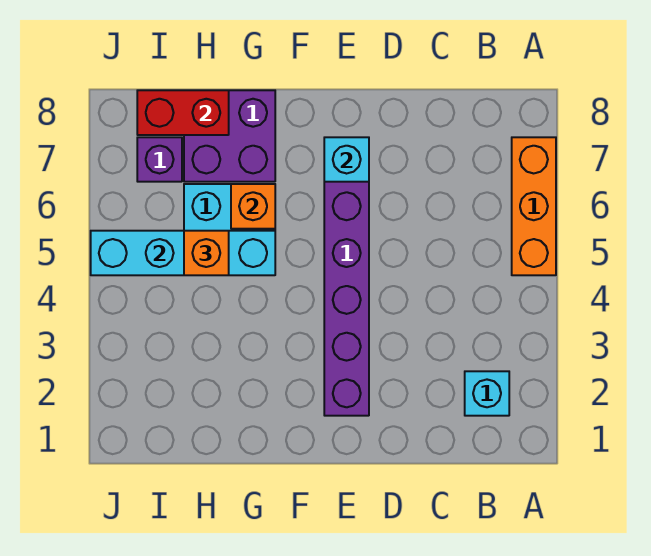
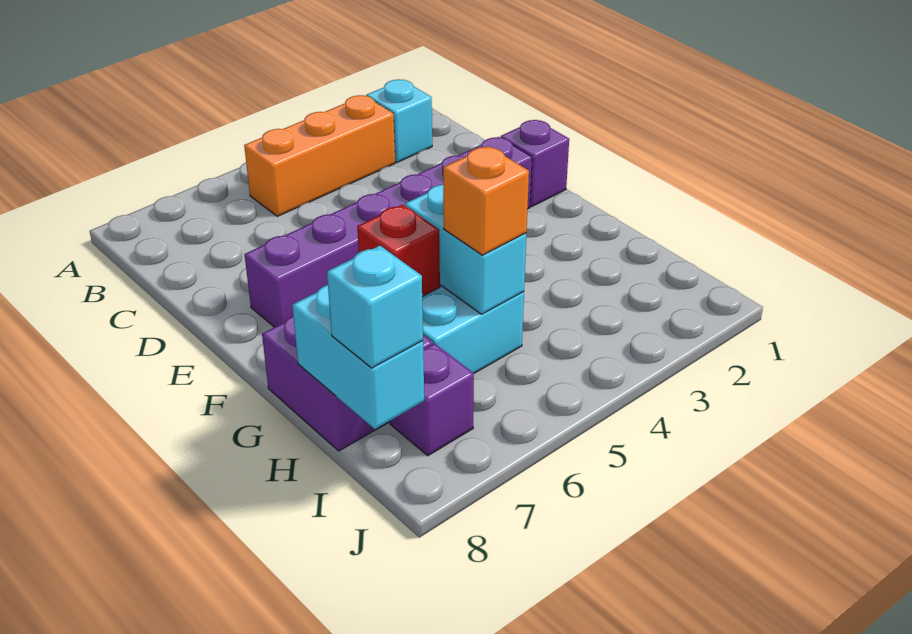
orange 1x3 brick [512,137,556,275] -> orange 1x3 brick moved to [244,95,395,216]
none -> purple 1x1 brick [501,120,569,207]
cyan 1x1 brick [324,137,369,182] -> cyan 1x1 brick moved to [327,246,423,368]
cyan 1x4 brick [91,231,275,275] -> cyan 1x2 brick [405,185,526,314]
orange 1x1 brick [231,184,275,229] -> red 1x1 brick [357,205,440,297]
red 1x2 brick [137,90,229,135] -> cyan 1x2 brick [292,285,424,429]

